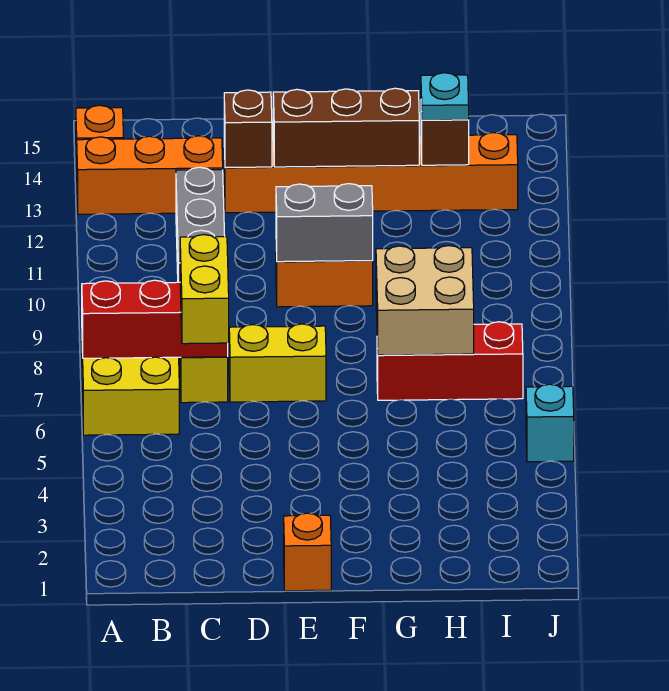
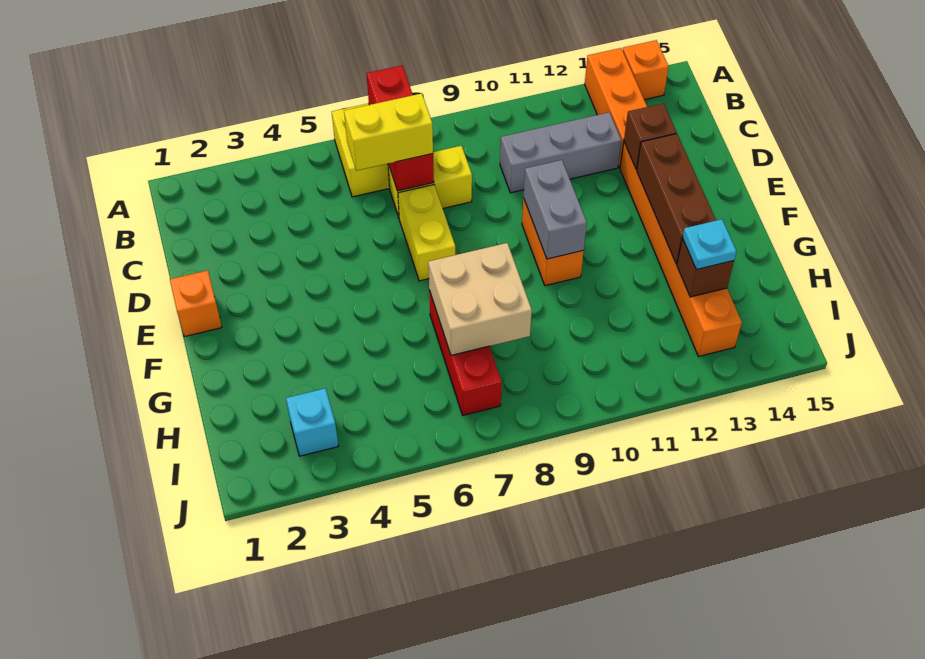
cyan 1x1 brick [526,384,574,462] -> cyan 1x1 brick moved to [286,388,338,456]

